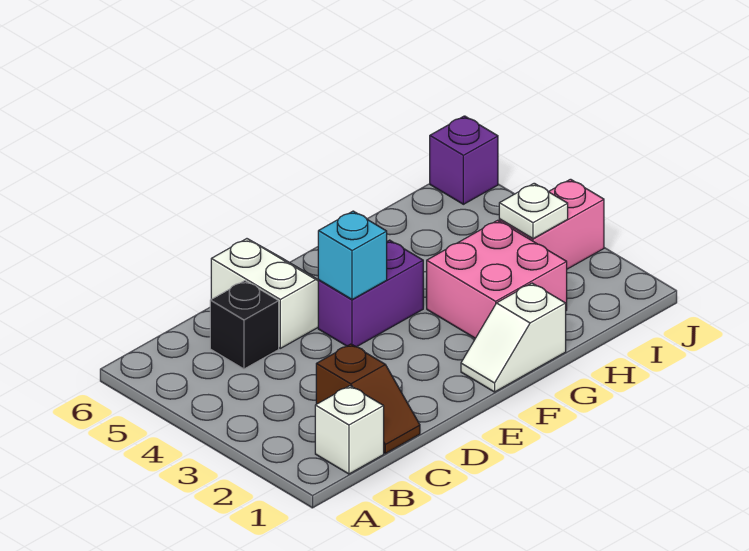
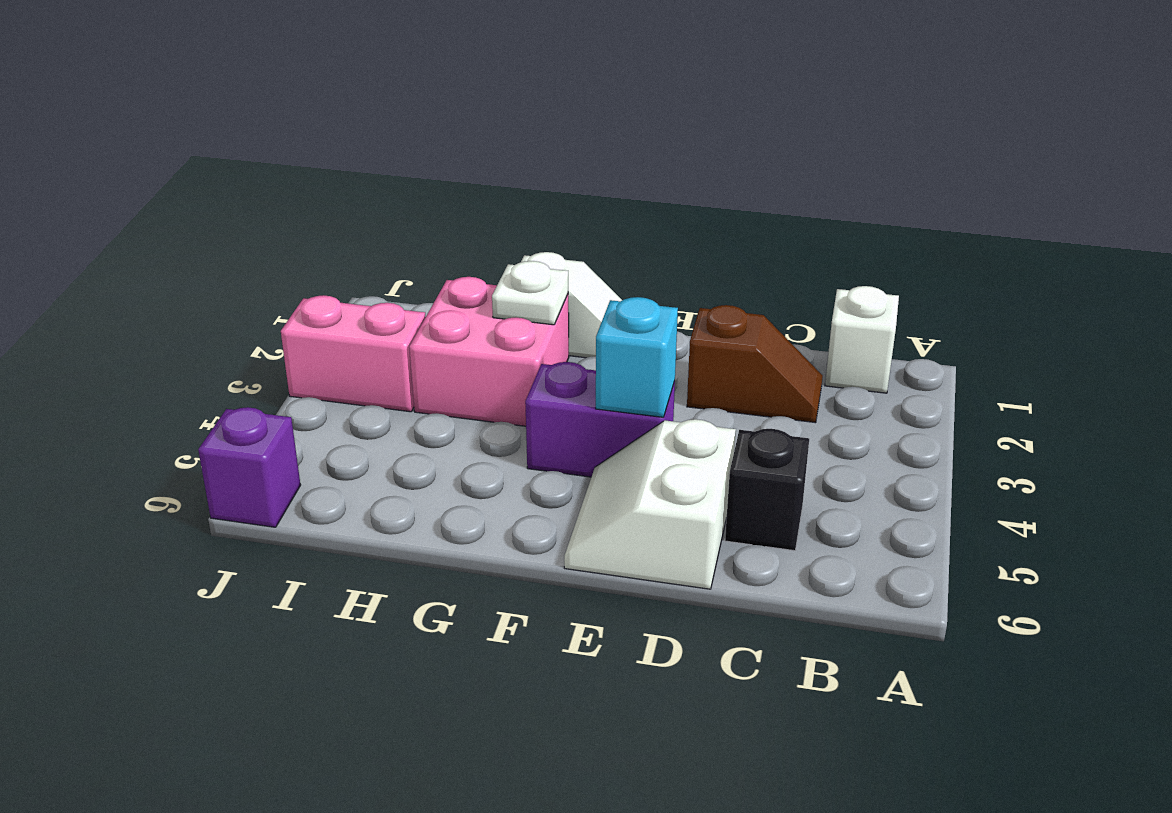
brown 1x2 slope [316,344,420,453] -> brown 1x2 slope turned to [687,305,823,423]
white 1x1 plate [499,183,568,239] -> white 1x1 plate moved to [492,261,568,325]

